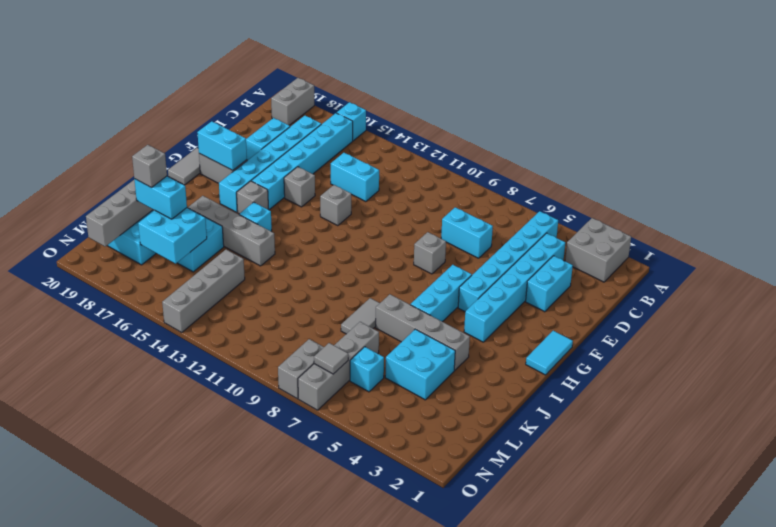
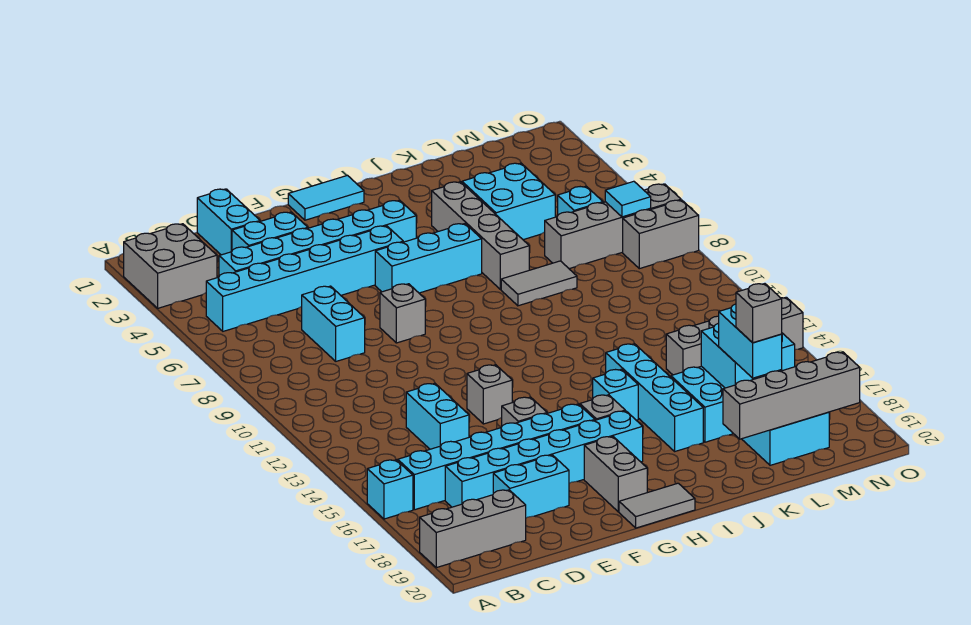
grey 1x2 brick [271,78,314,125] -> grey 1x3 brick [420,490,526,568]
cyan 1x2 brick [197,121,247,171] -> cyan 1x2 brick moved to [197,189,260,255]
grey 1x4 brick [188,196,275,266] -> cyan 1x4 brick [606,344,703,451]
grey 1x1 tile [314,343,348,374] -> cyan 1x1 tile [605,181,651,217]

